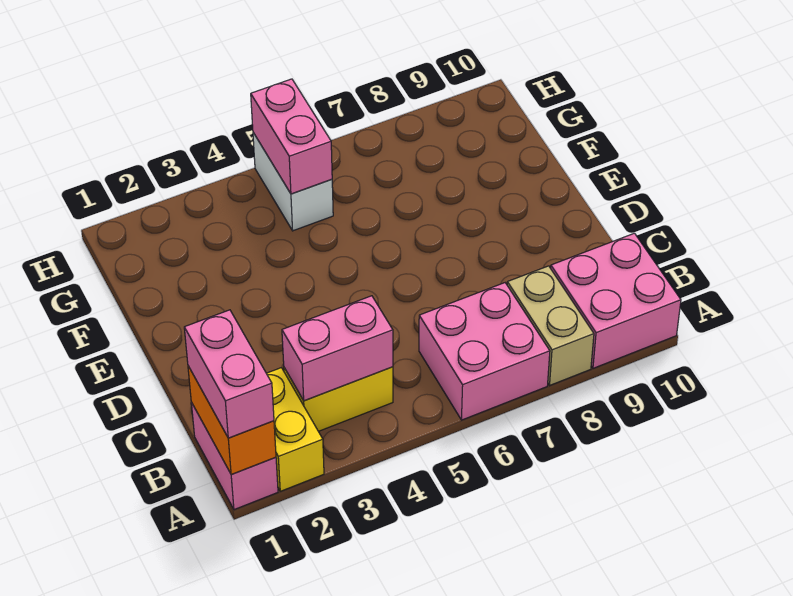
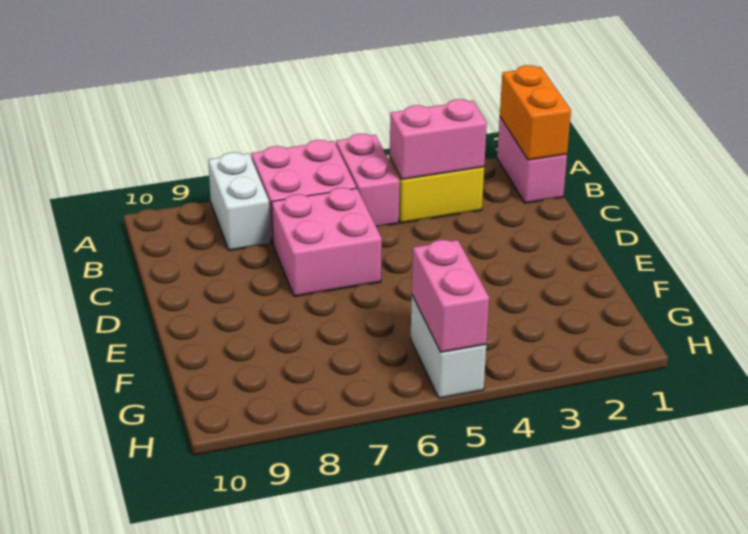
pink 1x2 brick [184,310,274,438] -> pink 1x2 brick moved to [336,134,400,227]
yellow 1x2 brick [266,368,324,491] -> none
tan 1x2 brick [507,266,594,385] -> white 1x2 brick [208,152,270,251]
pink 2x2 brick [551,233,681,368] -> pink 2x2 brick moved to [272,188,382,297]

